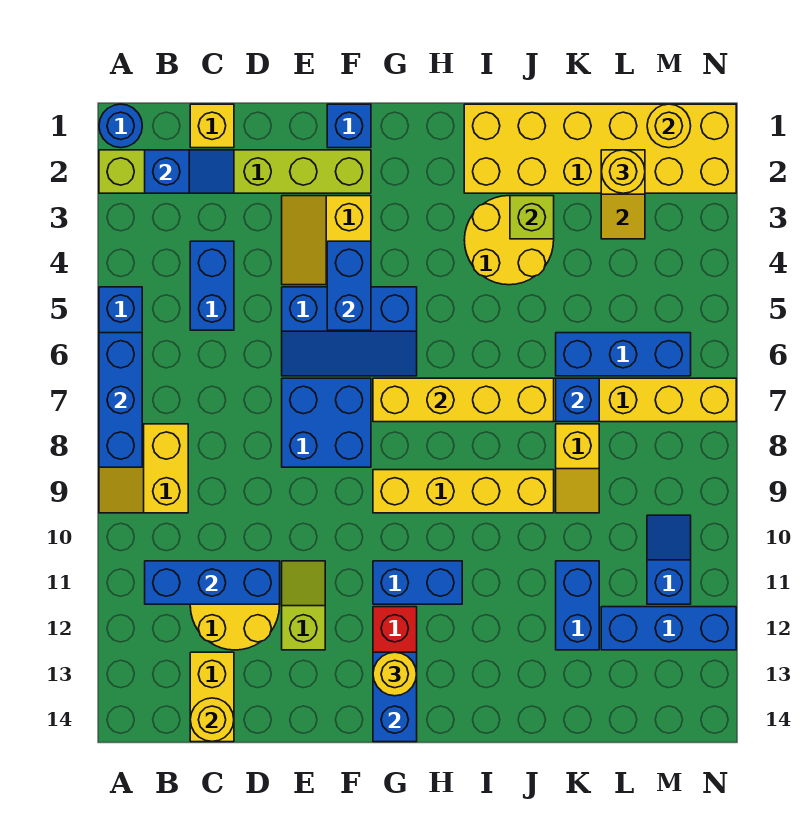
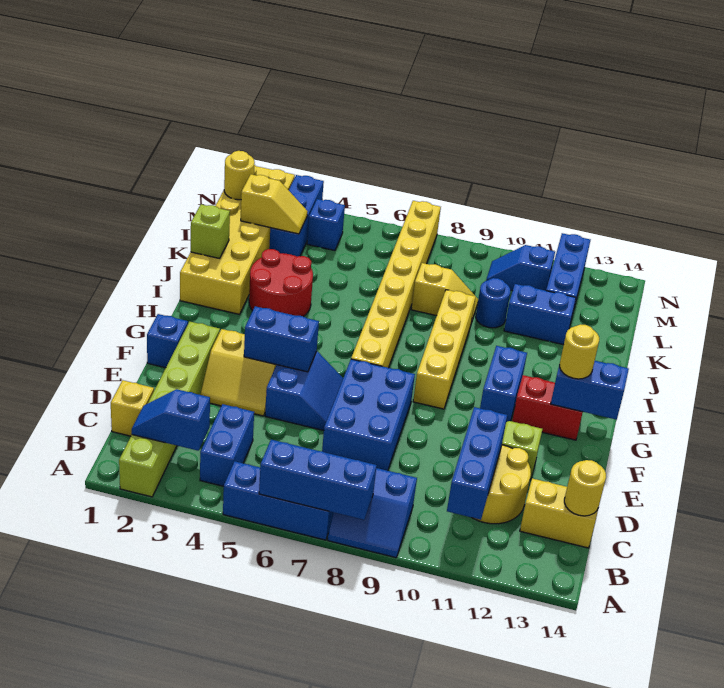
blue 1x1 round brick [99,104,142,148] -> blue 1x1 round brick moved to [476,278,511,328]
yellow 2x2 slope [99,424,188,513] -> blue 2x2 slope [328,468,417,558]
blue 1x2 slope [145,150,234,193] -> blue 1x2 slope turned to [132,389,210,451]
blue 1x2 brick [190,241,234,330] -> blue 1x2 brick turned to [200,404,254,486]
blue 2x3 slope [282,287,417,376] -> blue 2x2 slope [265,351,343,430]
blue 2x2 brick [282,378,371,467] -> blue 2x3 brick [322,359,415,471]
yellow 1x4 brick [373,378,554,422] -> none
yellow 2x2 round brick [464,196,554,285] -> red 2x2 round brick [249,249,313,317]
lime 1x1 brick [510,196,554,239] -> lime 1x1 brick moved to [191,204,230,258]
blue 1x3 brick [556,333,691,376] -> blue 1x3 brick moved to [269,175,324,257]
blue 1x1 brick [556,378,599,422] -> blue 1x1 brick moved to [307,199,345,251]
yellow 1x1 round brick [602,150,645,193] -> none

